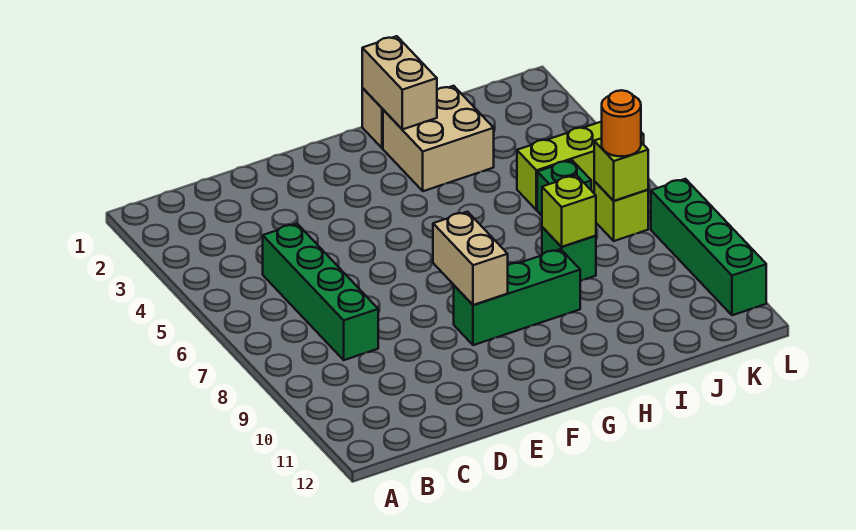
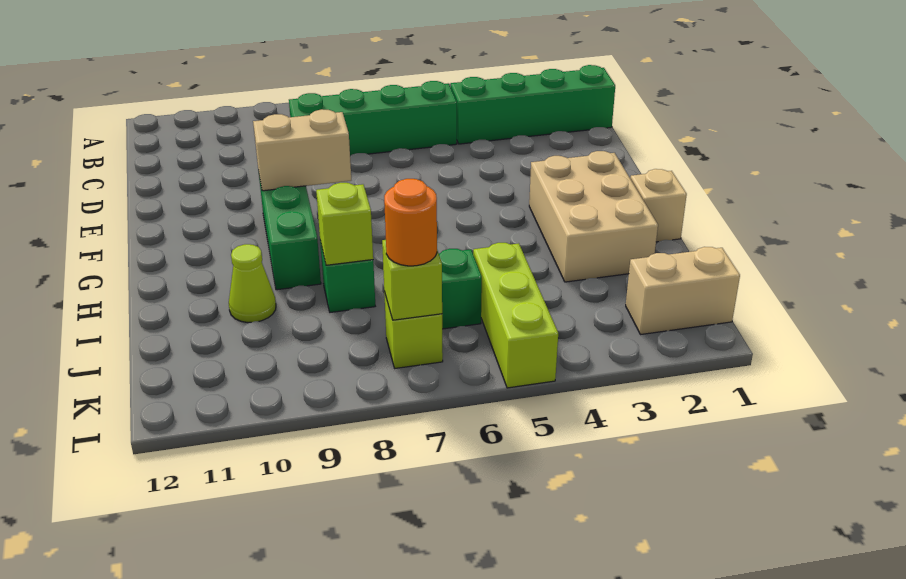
tan 1x2 brick [362,36,437,129] -> tan 1x2 brick moved to [626,247,740,335]
tan 2x2 brick [383,86,494,191] -> tan 2x3 brick [529,151,658,282]
none -> lime 1x1 cone [229,244,276,323]
green 1x4 brick [651,179,766,315] -> green 1x4 brick moved to [451,65,615,144]

